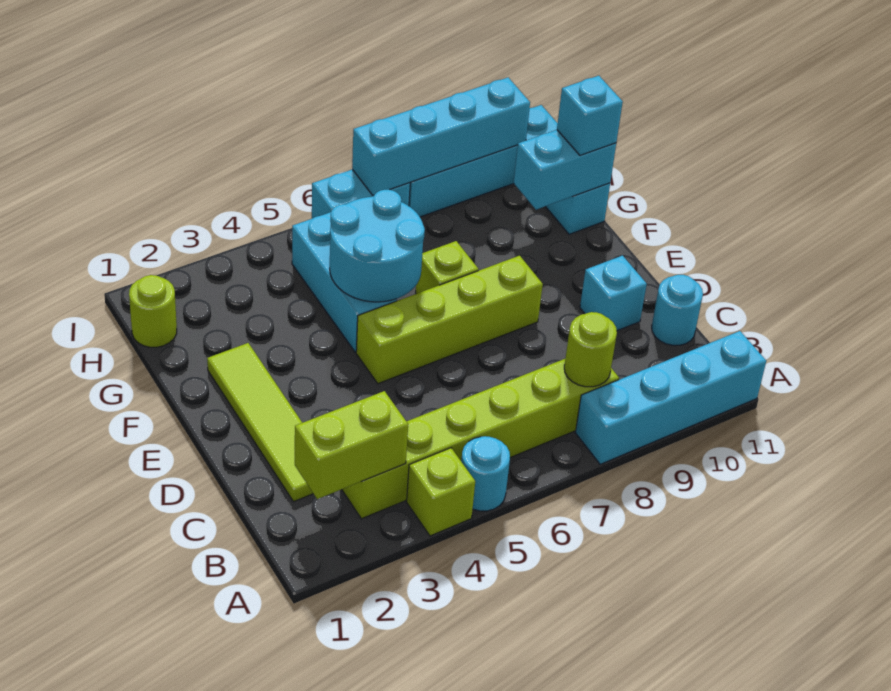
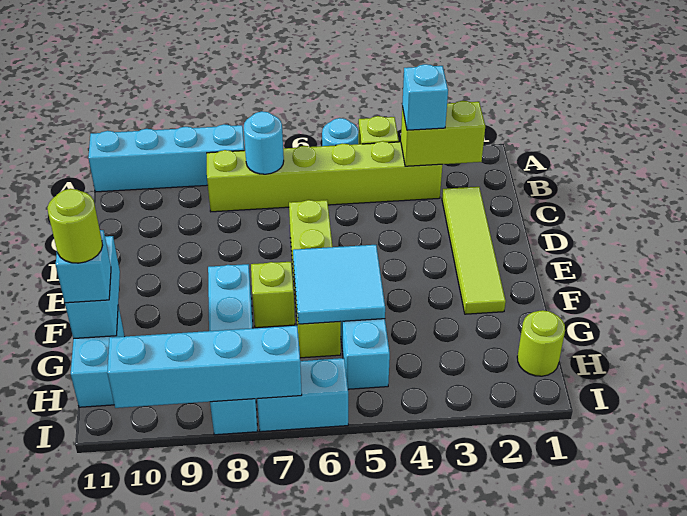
lime 1x1 round brick [564,312,617,387] -> lime 1x1 round brick moved to [47,189,103,263]
cyan 1x1 round brick [652,275,703,345] -> cyan 1x1 round brick moved to [244,111,284,174]
cyan 1x1 brick [580,256,647,331] -> cyan 1x1 brick moved to [402,64,448,130]
lime 1x4 brick [356,256,543,384] -> lime 1x4 brick turned to [289,200,341,358]
cyan 2x2 round brick [330,190,425,302] -> cyan 2x2 tile [293,245,385,324]
cyan 1x2 brick [514,130,616,210] -> cyan 1x2 brick turned to [65,236,120,339]
cyan 1x4 brick [409,105,558,217] -> cyan 1x4 brick turned to [208,264,257,435]

